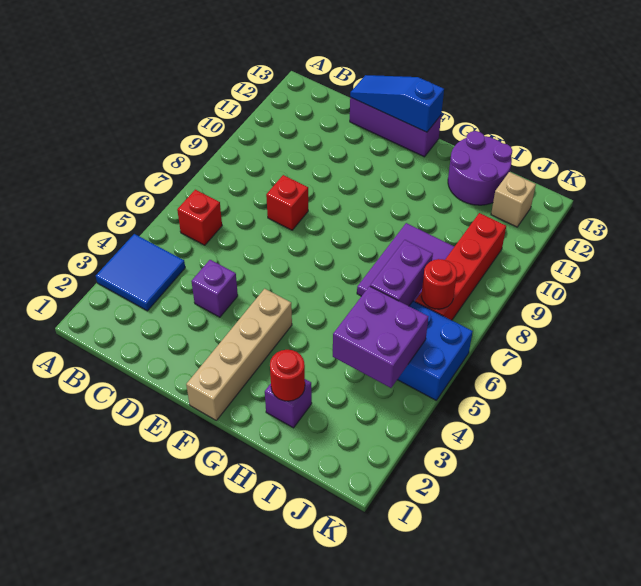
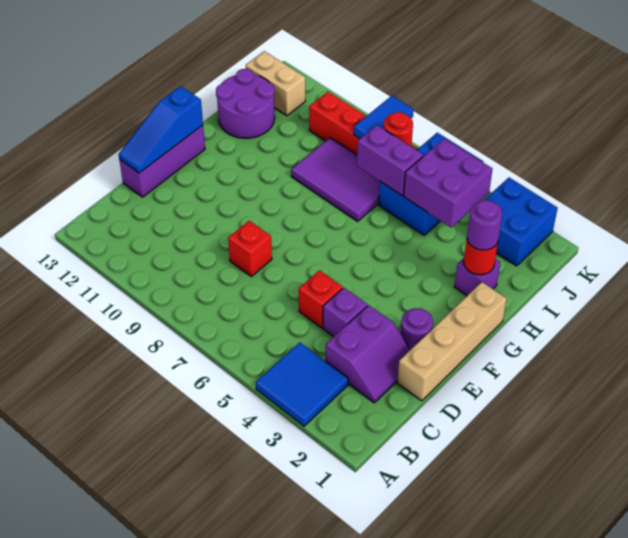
red 1x1 brick [177,190,222,245] -> red 1x1 brick moved to [299,270,343,328]
none -> purple 2x2 slope [326,305,411,403]
none -> purple 1x1 round brick [400,308,433,349]
tan 1x4 brick [186,289,292,420] -> tan 1x4 brick turned to [397,282,507,401]
none -> purple 1x1 round brick [467,200,502,250]
none -> blue 2x2 brick [483,178,558,266]
none -> blue 1x2 tile [354,96,414,138]
tan 1x1 brick [491,172,536,227] -> tan 1x2 brick [246,51,305,116]

